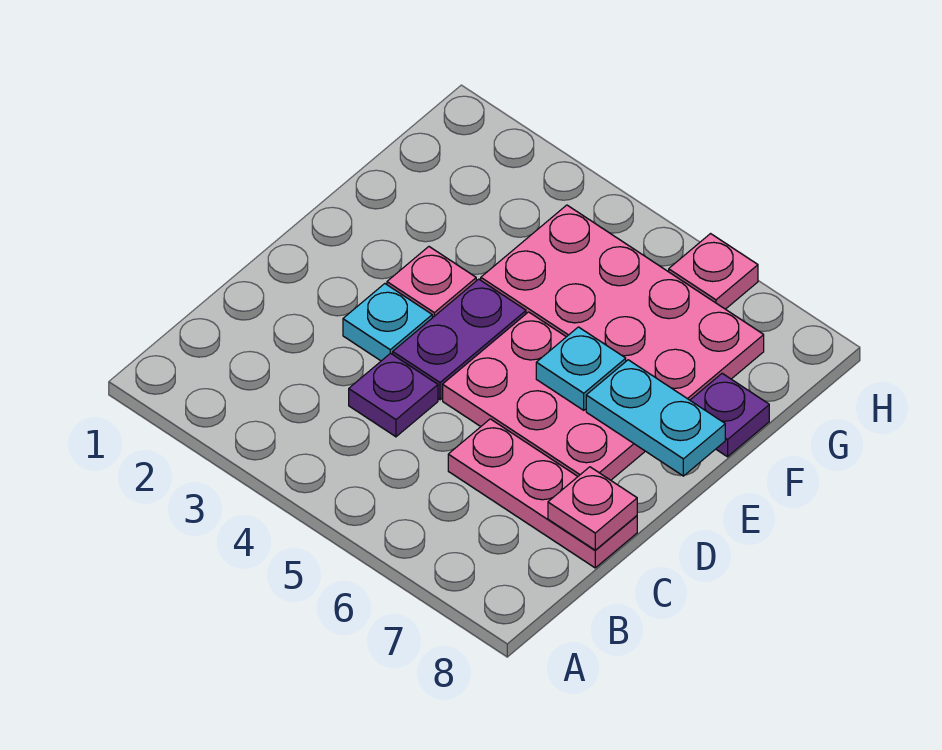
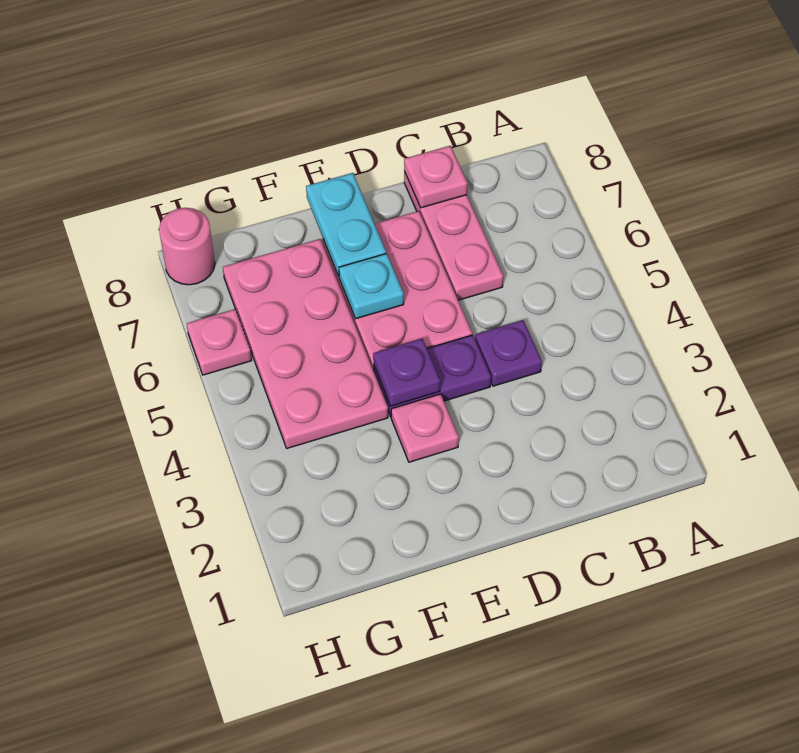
cyan 1x1 plate [343,284,432,361] -> none
purple 1x1 plate [690,373,769,457] -> purple 1x1 plate moved to [373,339,440,406]
none -> pink 1x1 round brick [159,208,215,285]

